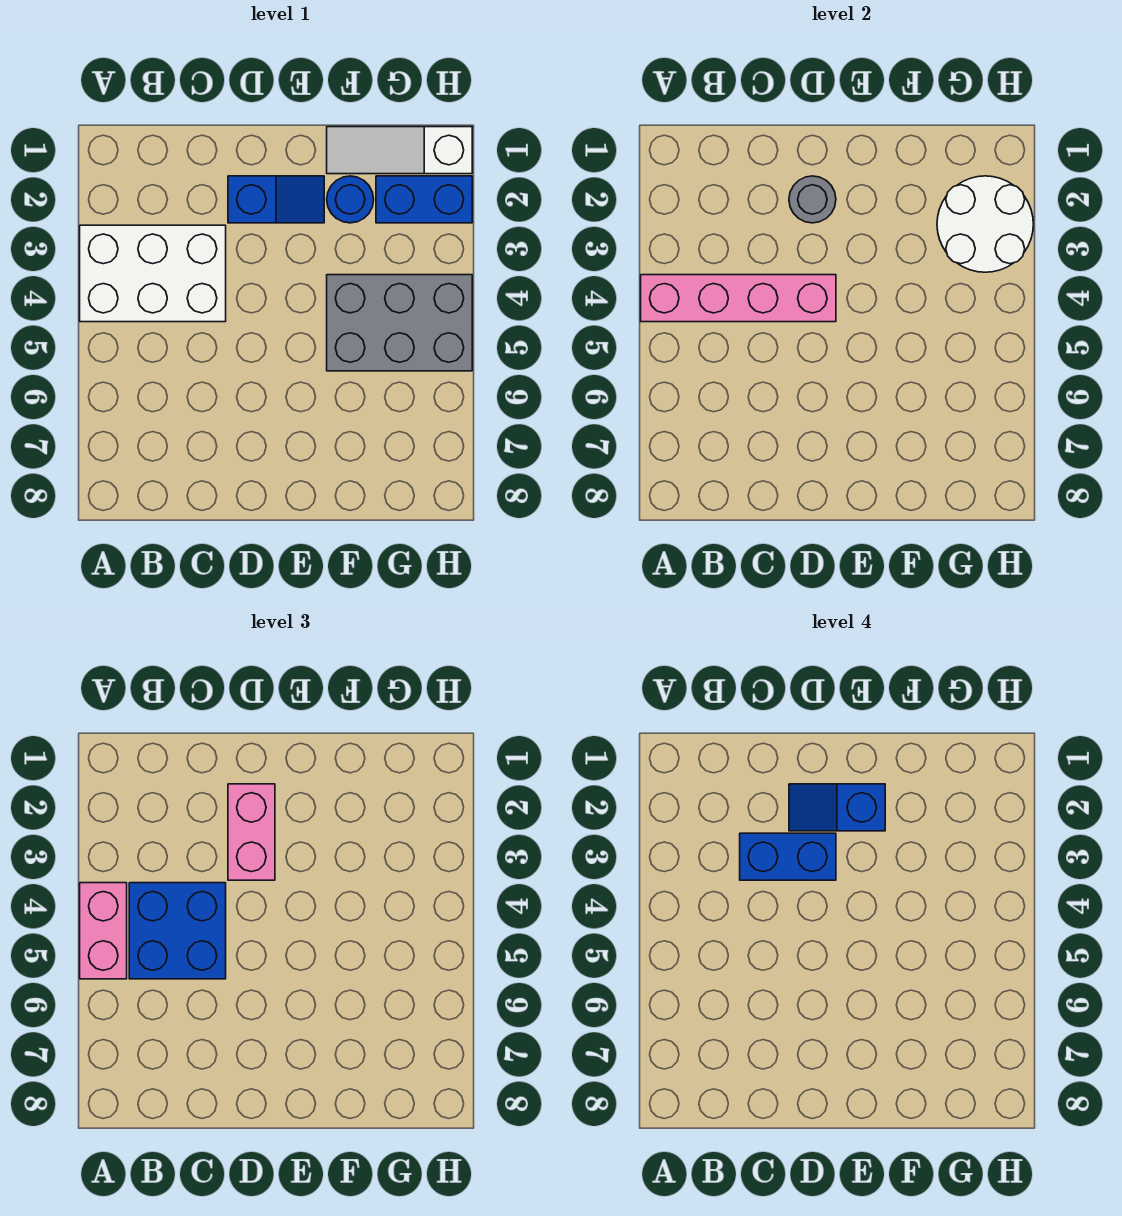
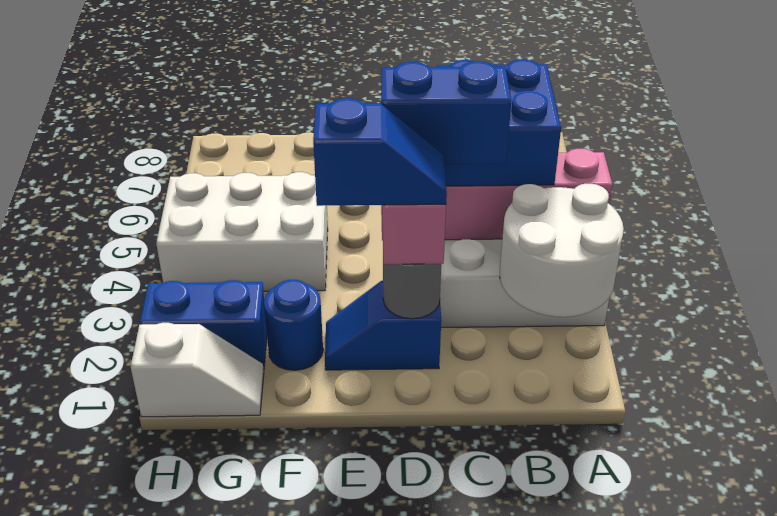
pink 1x2 brick [80,883,127,979] -> none
white 1x3 slope [327,127,472,174] -> white 1x2 slope [131,323,264,417]
grey 2x3 brick [327,275,472,371] -> white 2x3 brick [156,172,328,291]
white 2x2 round brick [937,176,1033,272] -> white 2x2 round brick moved to [500,184,624,317]

